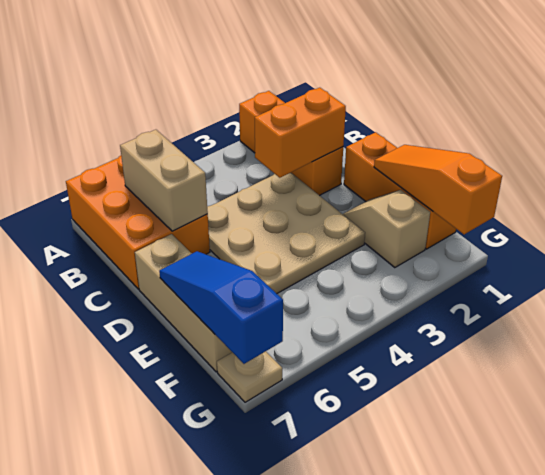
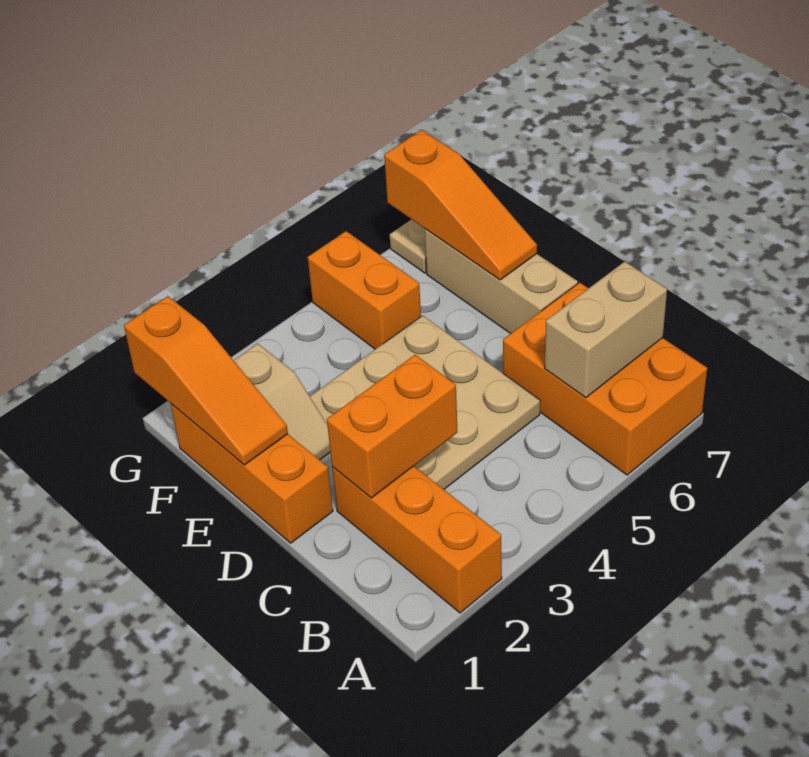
tan 1x2 brick [120,130,208,231] -> tan 1x2 brick turned to [545,262,667,398]
blue 1x3 slope [159,251,283,364] -> orange 1x3 slope [384,130,537,280]
none -> orange 1x2 brick [308,231,421,349]

